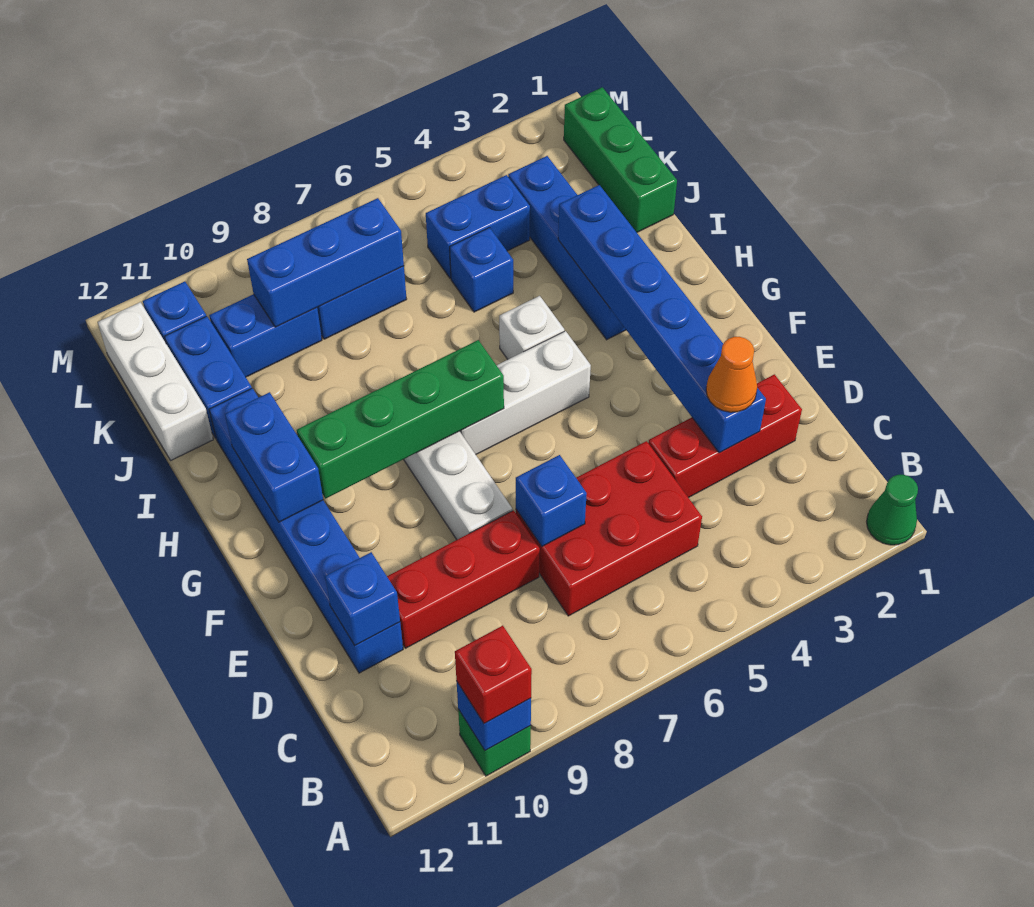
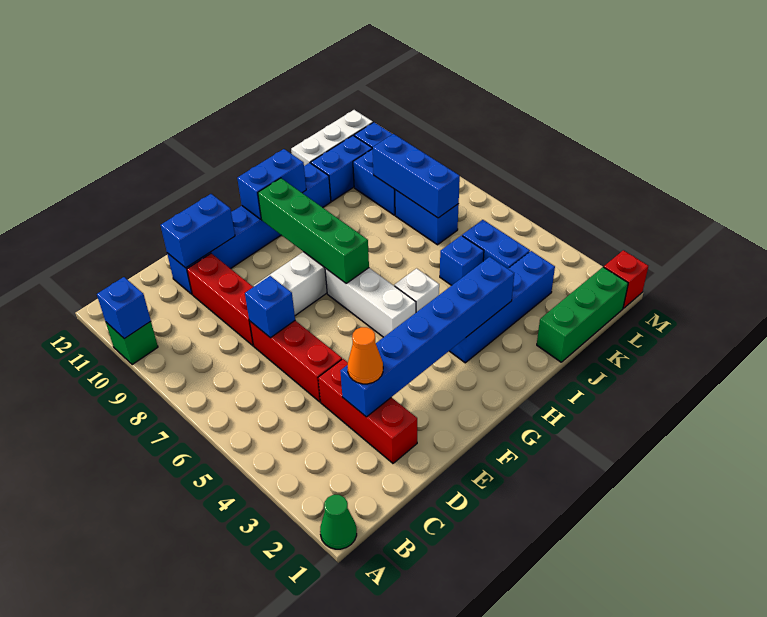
red 1x1 brick [455,626,532,724] -> red 1x1 brick moved to [604,250,648,308]
red 2x3 brick [516,441,702,616] -> red 1x3 brick [250,321,342,402]
blue 1x1 brick [325,552,400,645] -> blue 1x2 brick [161,194,235,268]

